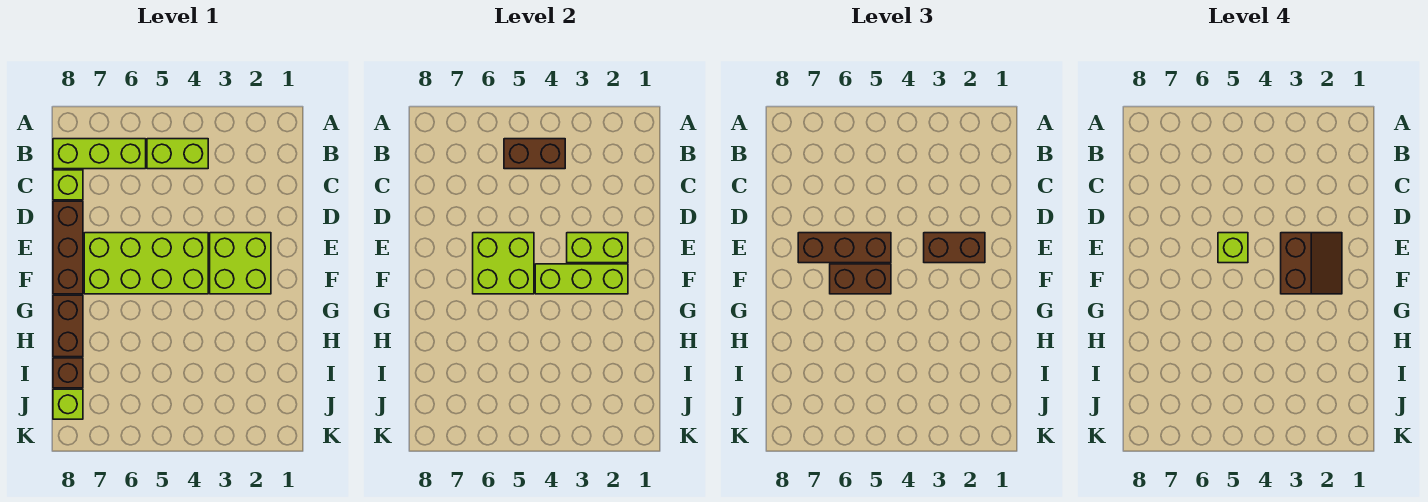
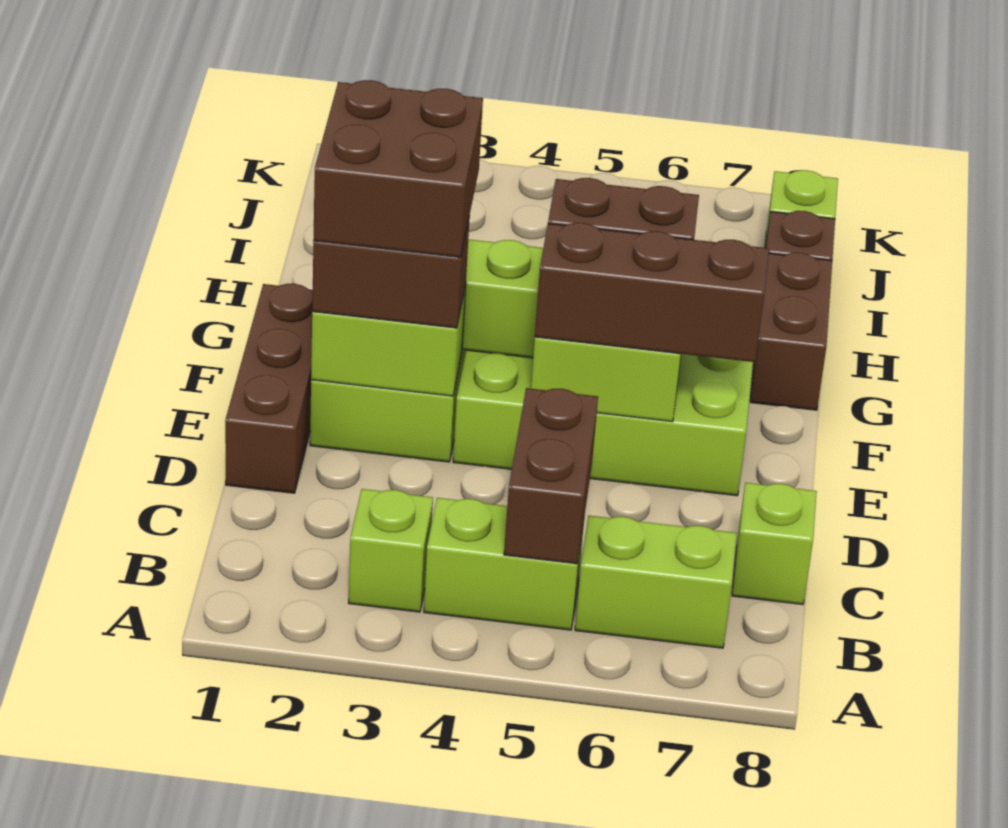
brown 1x2 brick [504,139,565,169] -> brown 1x2 brick turned to [504,388,598,564]
lime 1x3 brick [53,139,146,169] -> lime 1x2 brick [575,515,737,648]
brown 1x3 brick [53,201,83,294] -> brown 1x3 brick moved to [225,284,313,493]
brown 2x2 slope [1281,233,1342,294] -> brown 2x2 brick [313,80,483,257]
lime 1x1 brick [1218,233,1248,263] -> lime 1x1 brick moved to [349,489,433,612]

